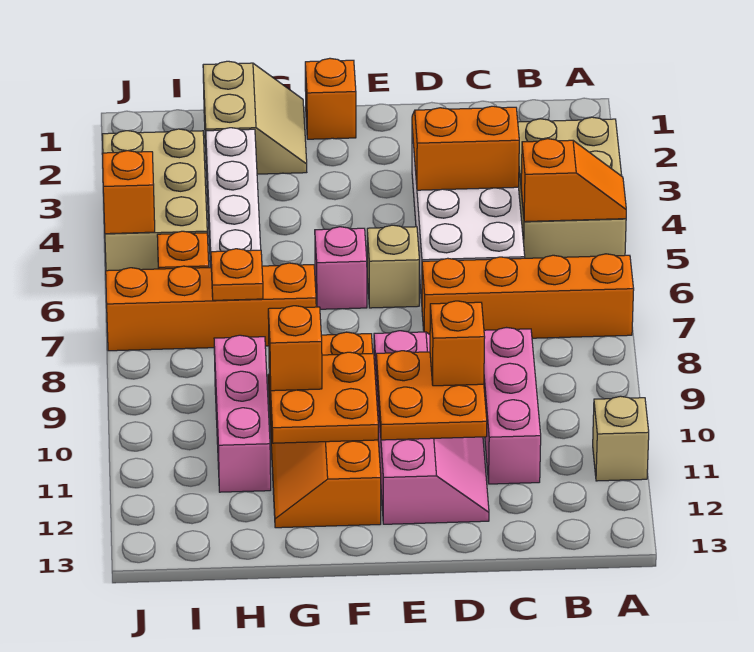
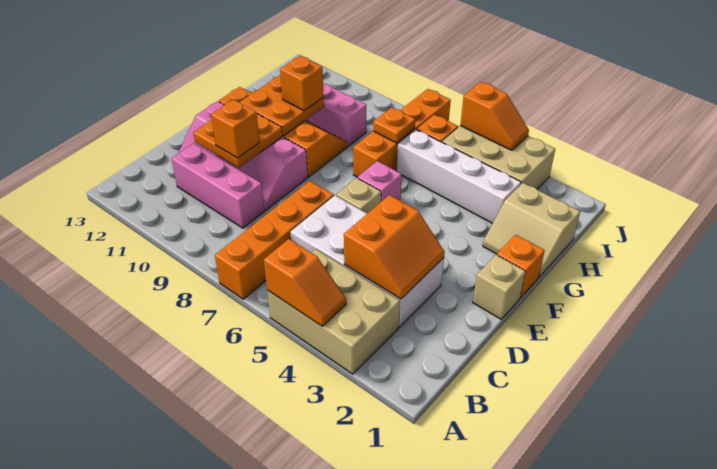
orange 1x2 slope [521,139,626,222] -> orange 1x2 slope turned to [264,239,346,326]
tan 1x1 brick [593,396,649,481] -> tan 1x1 brick moved to [473,255,526,319]

